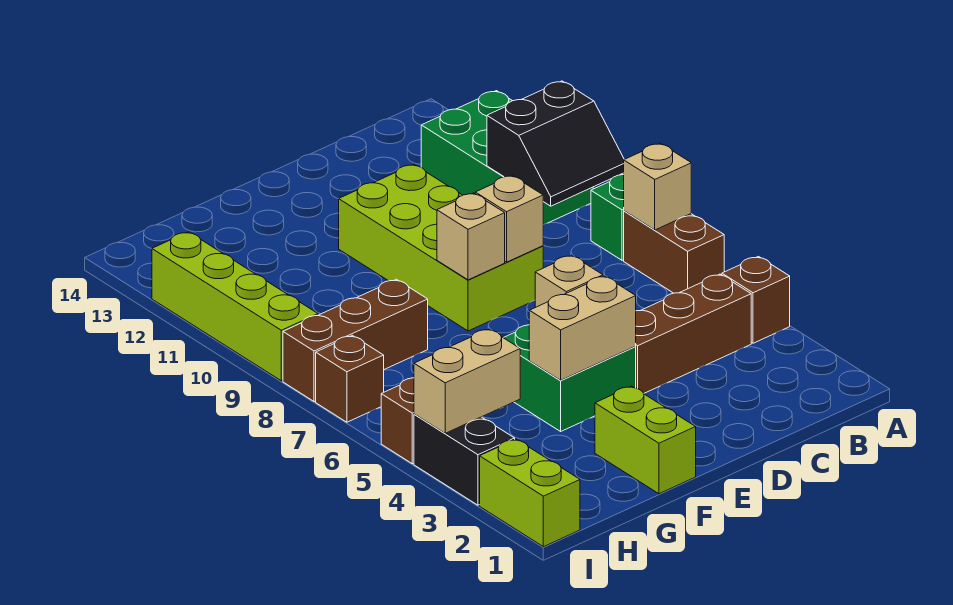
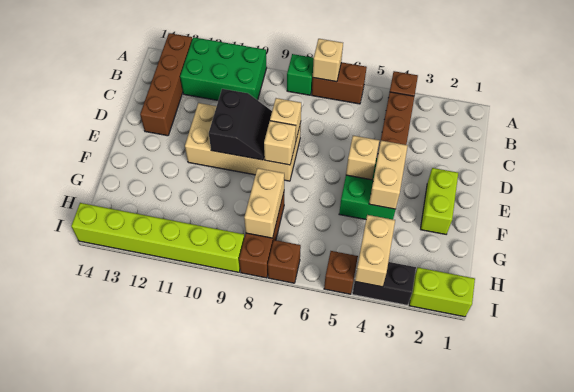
black 2x2 slope [487,81,624,206] -> black 2x2 slope moved to [209,89,272,160]
none -> brown 1x4 brick [140,33,192,136]
lime 2x4 brick [339,164,543,331] -> tan 2x4 brick [185,103,301,181]
lime 1x2 brick [595,386,696,494] -> lime 1x2 brick turned to [421,168,458,234]
none -> tan 1x2 brick [244,168,284,238]
lime 1x4 brick [152,232,318,381] -> lime 1x6 brick [71,203,244,272]

